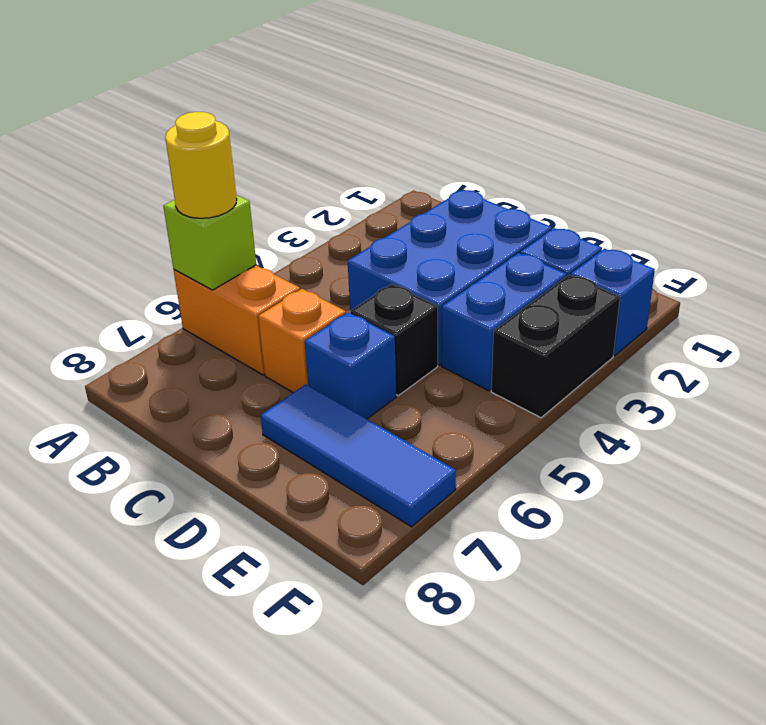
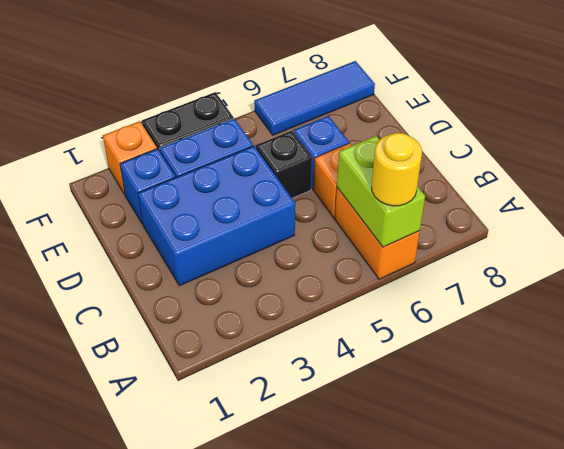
lime 1x1 brick [163,195,256,290] -> lime 1x2 brick [337,136,425,247]
blue 1x3 tile [261,384,456,527] -> blue 1x3 tile turned to [254,61,375,135]
blue 1x1 brick [571,249,655,356] -> orange 1x1 brick [103,121,157,195]

